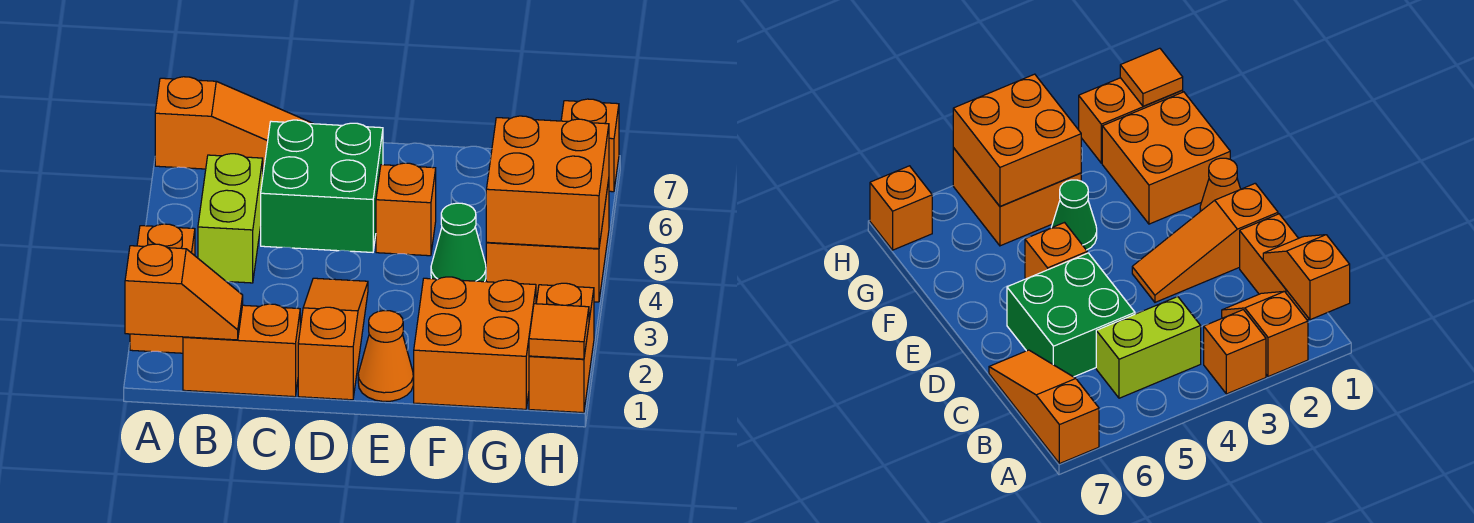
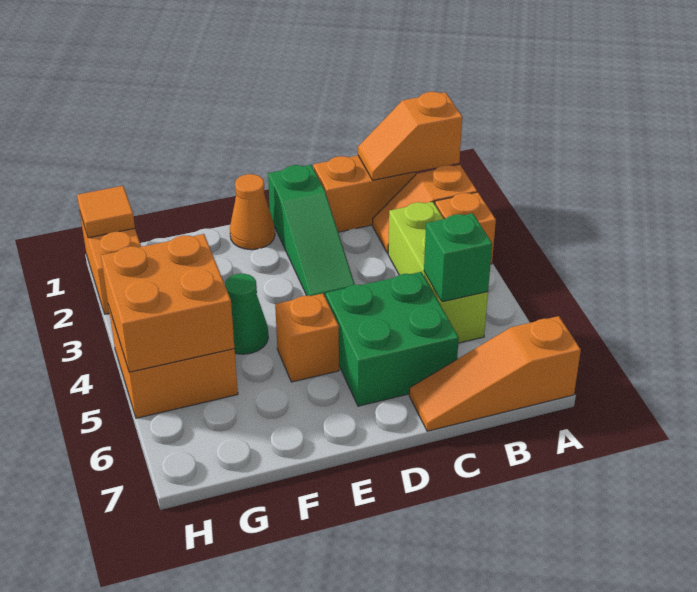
lime 1x2 brick [198,154,263,283] -> lime 1x3 brick [388,202,488,343]
none -> green 1x1 brick [424,213,492,302]
orange 1x3 slope [298,278,368,400] -> green 1x3 slope [268,165,355,298]
orange 2x2 brick [414,277,536,409] -> none
orange 1x1 brick [561,99,619,192] -> none

